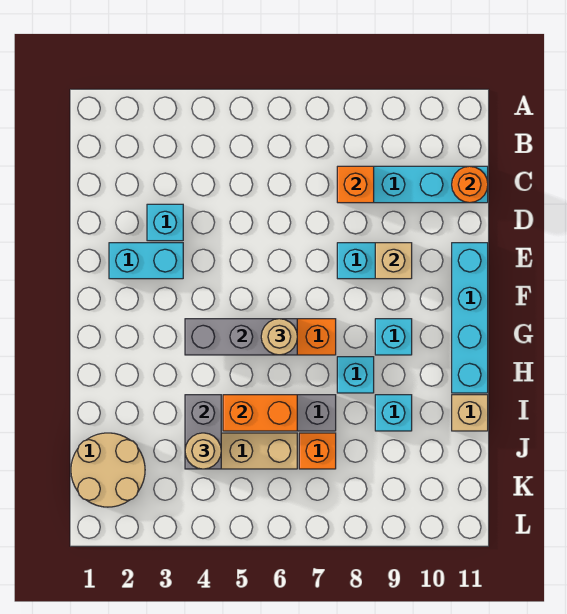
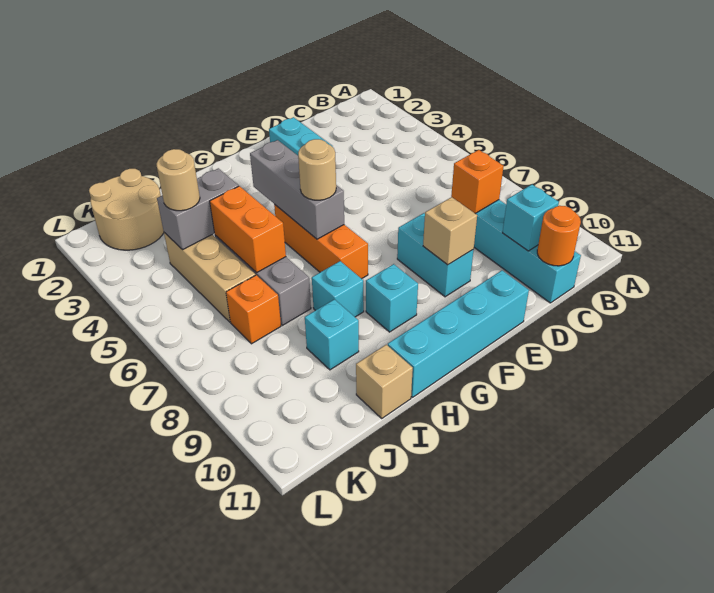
cyan 1x1 brick [147,204,183,241] -> cyan 1x1 brick moved to [503,185,559,251]

